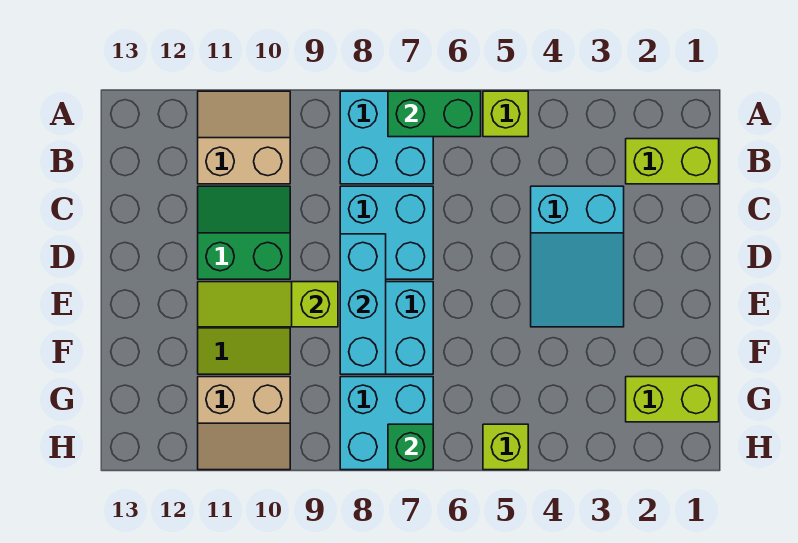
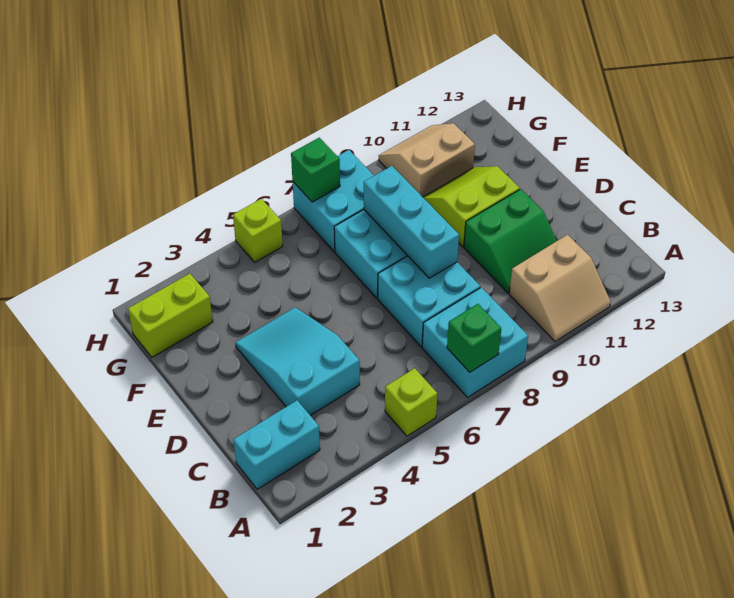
green 1x2 brick [388,91,481,137] -> green 1x1 brick [447,304,501,372]
lime 1x2 brick [626,139,719,184] -> cyan 1x2 brick [233,400,320,489]
lime 1x3 slope [198,282,338,327] -> none

